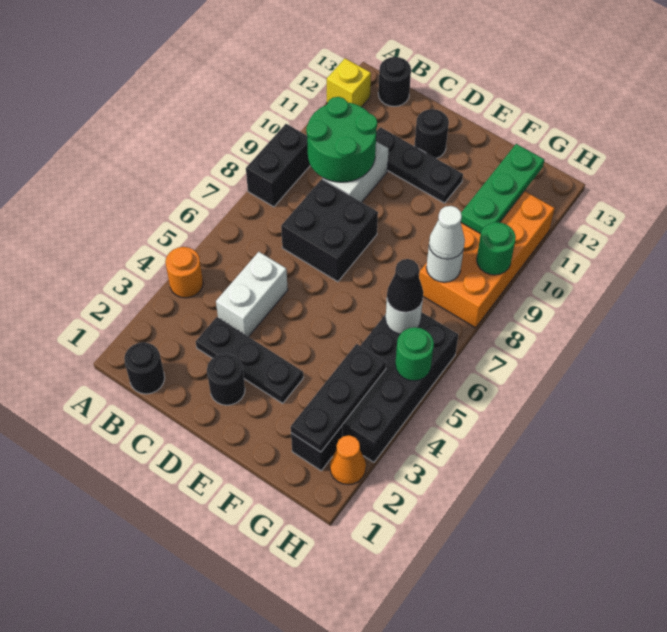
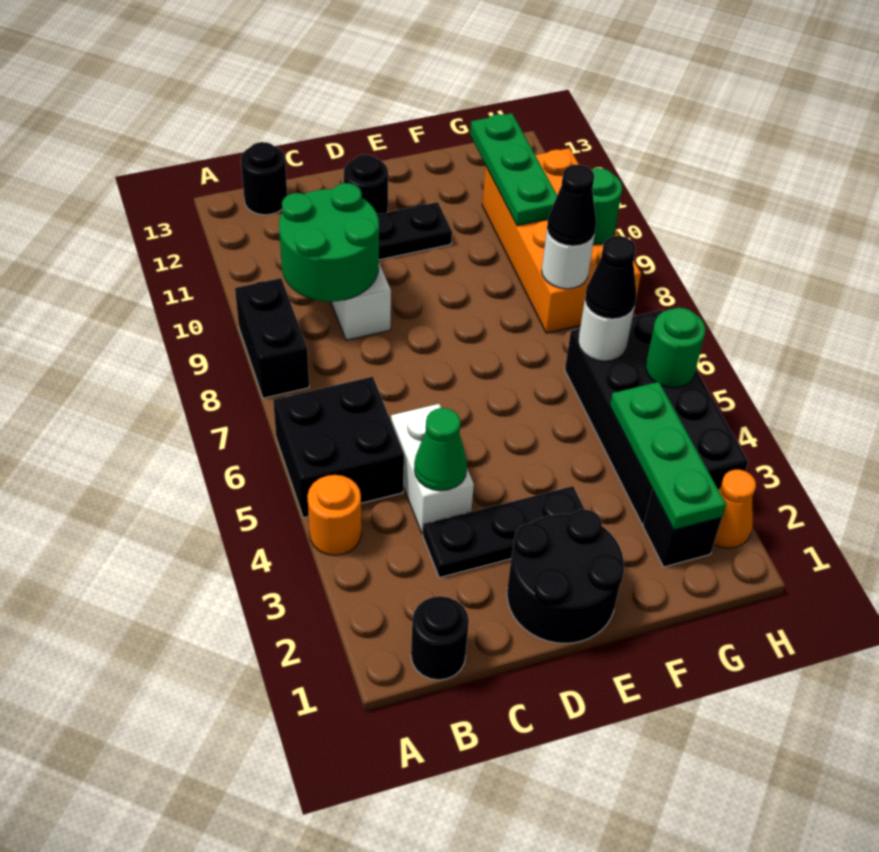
yellow 1x1 brick [327,58,371,107] -> none
none -> green 1x1 cone [414,408,467,491]
black 2x2 brick [281,179,378,282] -> black 2x2 brick moved to [273,377,404,518]
black 1x1 round brick [207,354,245,405] -> black 2x2 round brick [507,509,624,644]
black 1x3 plate [291,344,386,452] -> green 1x3 plate [610,382,726,530]
white 1x1 cone [429,206,465,259] -> black 1x1 cone [547,165,596,246]

